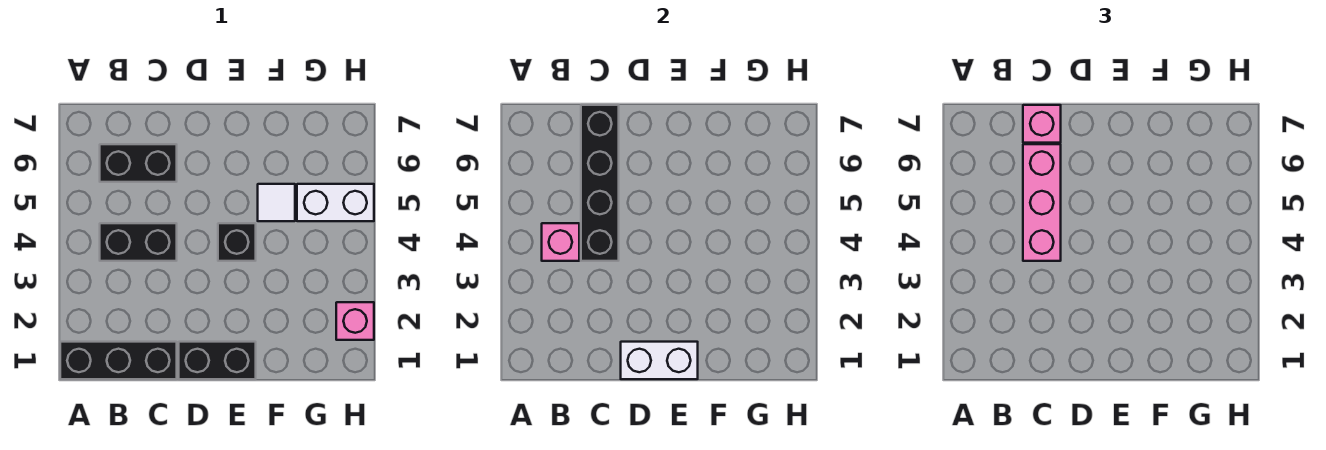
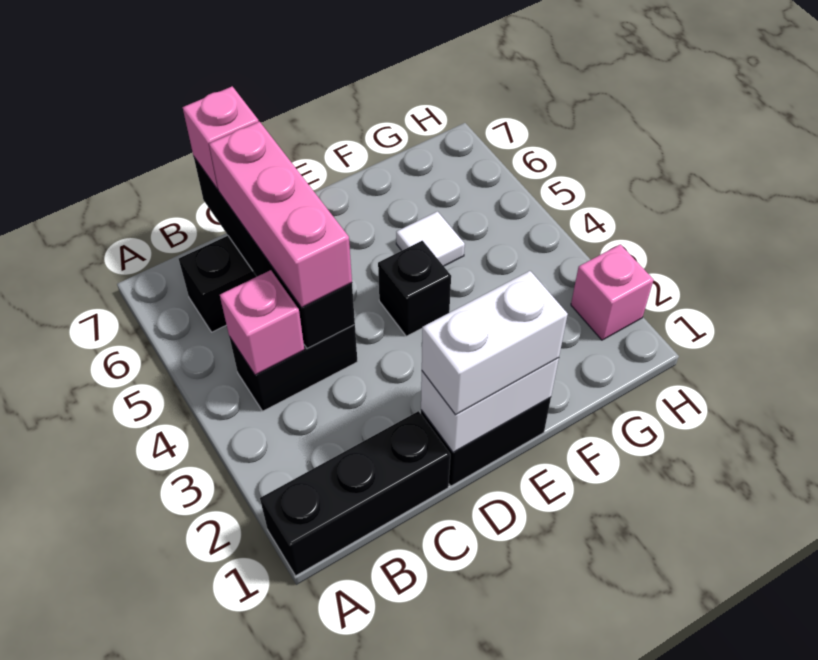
white 1x2 brick [297,184,374,221] -> white 1x2 brick moved to [422,271,568,415]

